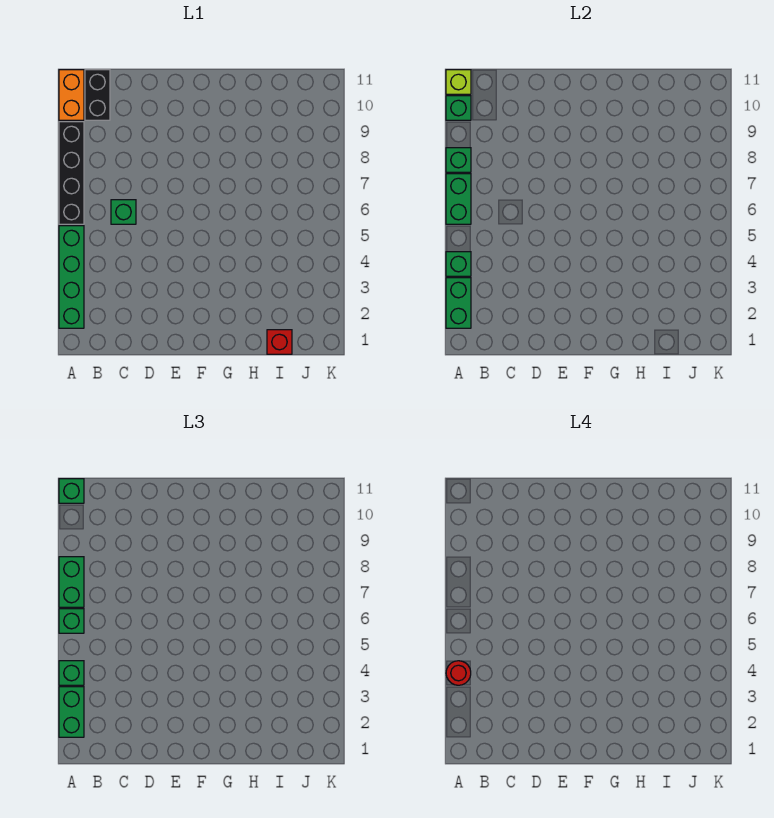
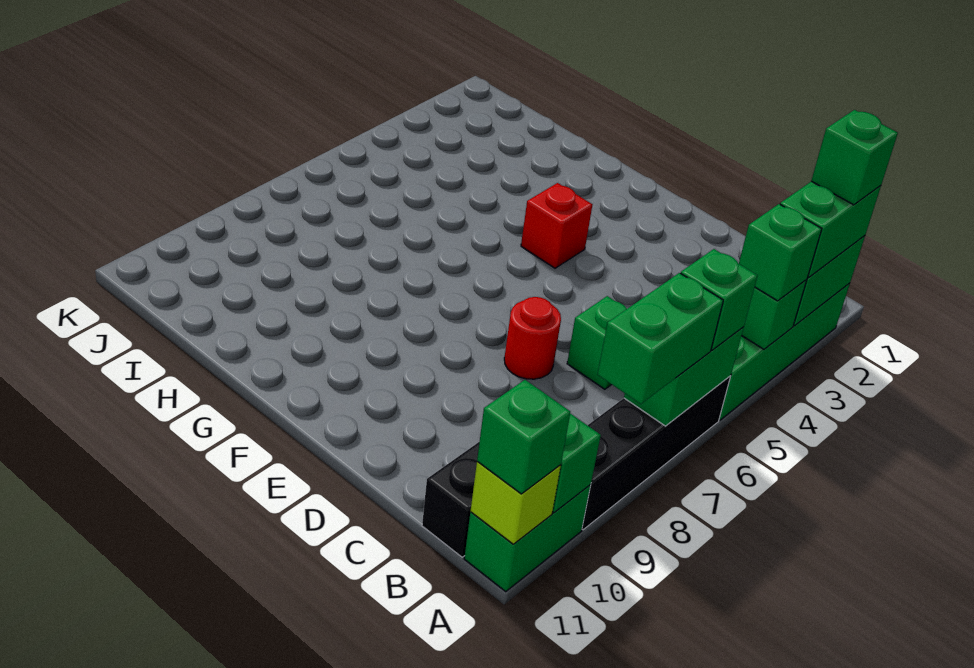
red 1x1 round brick [446,661,471,685] -> red 1x1 round brick moved to [504,297,561,379]
green 1x1 brick [446,148,471,172] -> green 1x1 brick moved to [811,110,898,205]
orange 1x2 brick [59,70,84,120] -> green 1x2 brick [464,485,591,592]
red 1x1 brick [267,330,292,354] -> red 1x1 brick moved to [521,183,592,268]

